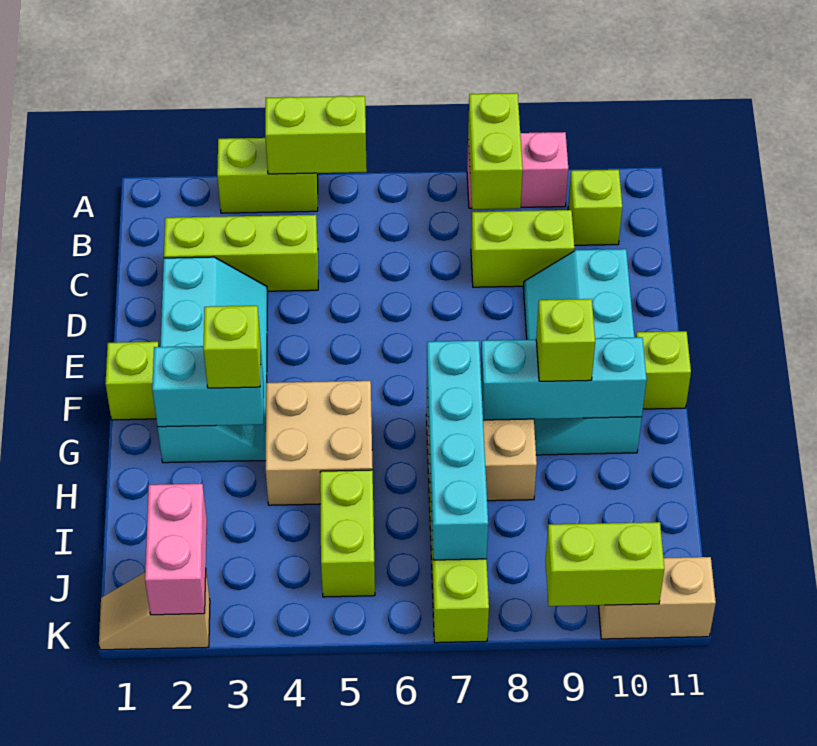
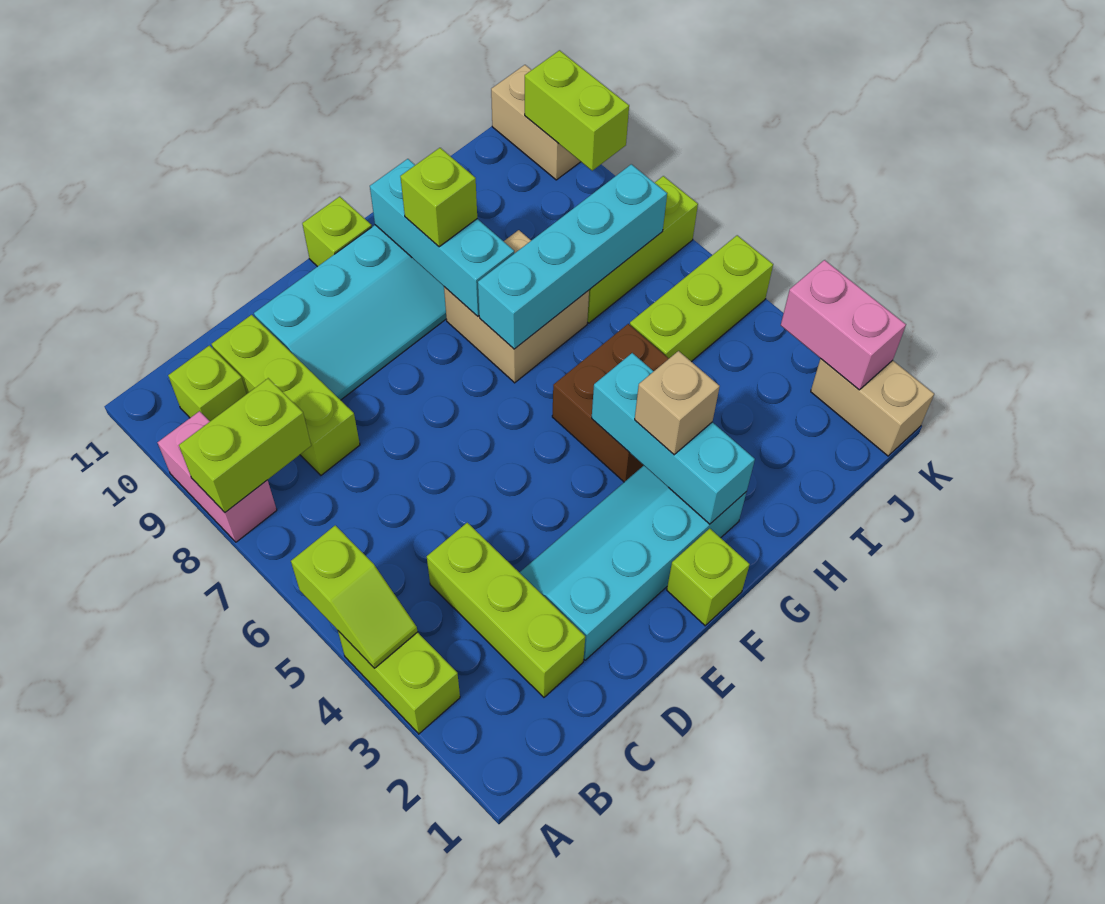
lime 1x2 brick [265,96,367,174] -> lime 1x2 slope [291,525,417,668]
lime 1x2 brick [471,210,575,287] -> lime 1x3 brick [212,315,360,475]
cyan 1x2 brick [152,346,264,427] -> cyan 1x3 brick [592,353,755,524]
lime 1x1 brick [203,306,261,388] -> tan 1x1 brick [635,351,720,455]
tan 2x2 brick [266,381,373,505] -> brown 2x2 brick [552,324,669,482]
lime 1x2 brick [320,470,375,597] -> lime 1x3 brick [630,235,773,362]
pink 1x2 brick [145,484,207,615] -> pink 1x2 brick turned to [781,260,906,390]
tan 1x2 slope [99,572,210,650] -> tan 1x2 brick [811,359,934,456]

